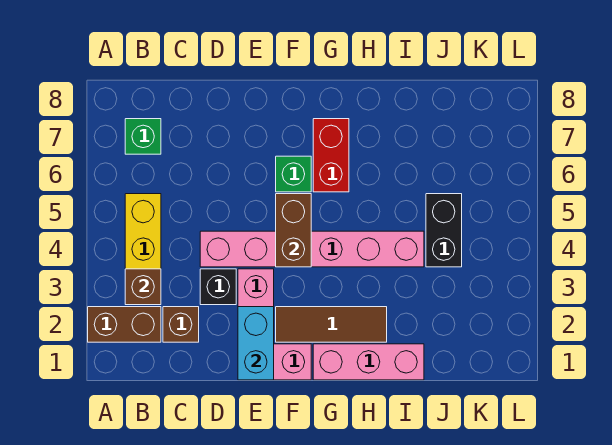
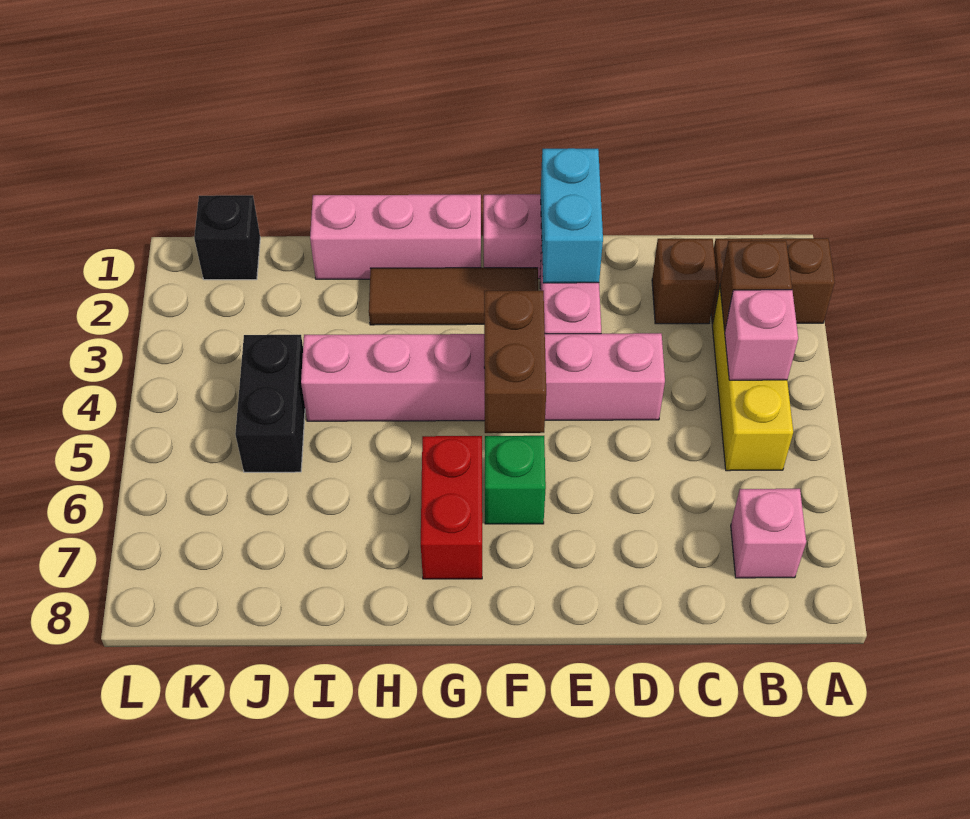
none -> pink 1x1 brick [725,290,798,380]
green 1x1 brick [125,119,161,154] -> pink 1x1 brick [731,489,806,578]
black 1x1 brick [200,269,236,305] -> black 1x1 brick moved to [194,195,260,280]

